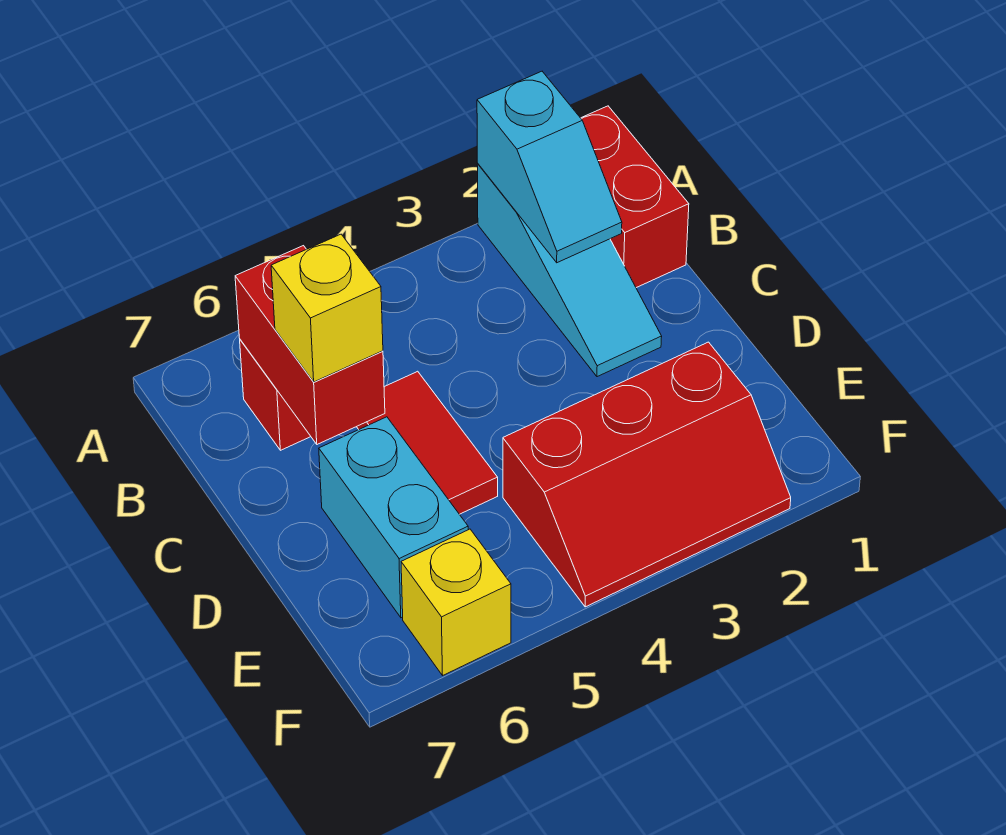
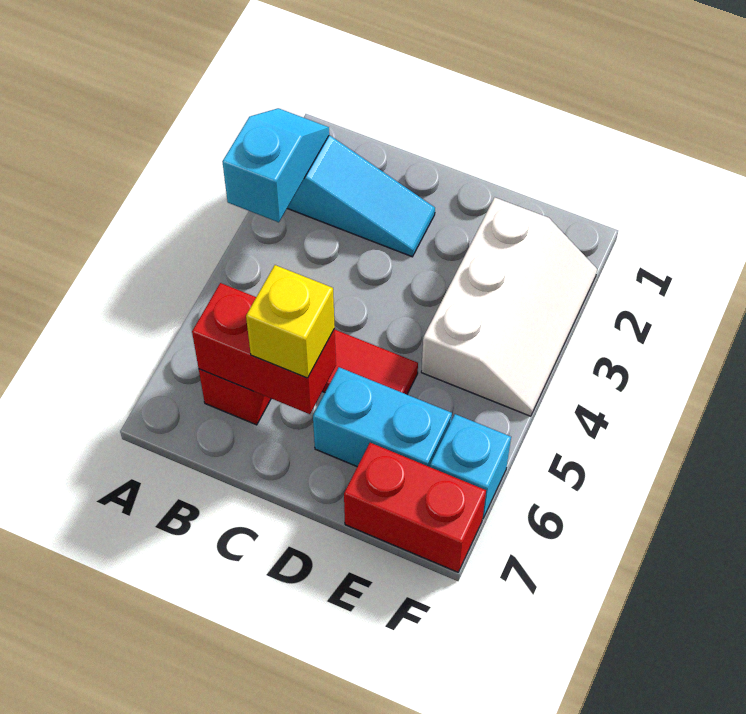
red 1x2 brick [581,106,689,288] -> red 1x2 brick moved to [344,443,486,572]
cyan 1x2 slope [477,71,622,263] -> cyan 1x2 slope turned to [222,108,329,222]
red 2x3 slope [503,342,791,607] -> white 2x3 slope [421,198,597,416]
yellow 1x1 brick [401,529,511,675] -> cyan 1x1 brick [430,414,511,518]

